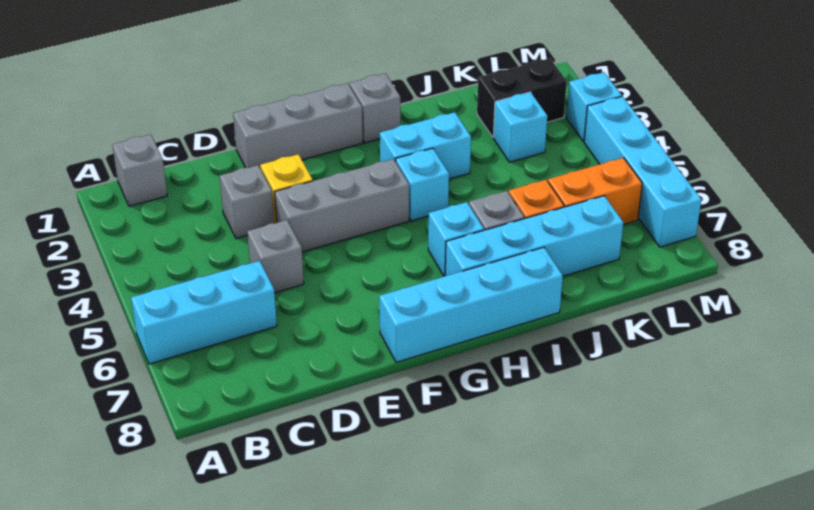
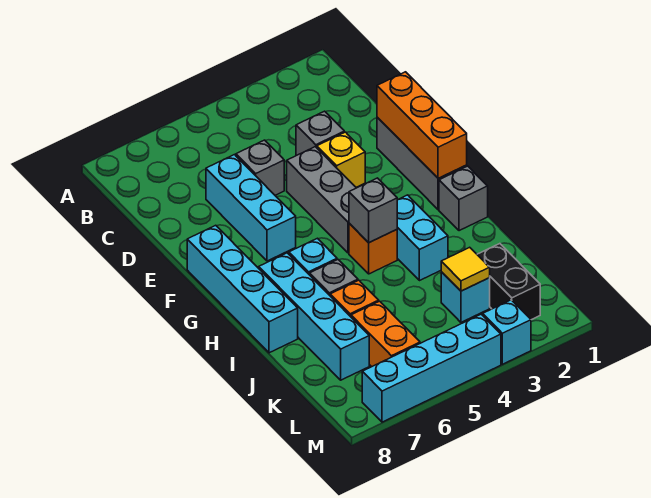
cyan 1x3 brick [131,261,277,364] -> cyan 1x3 brick moved to [206,155,296,261]
grey 1x1 brick [112,134,167,206] -> grey 1x1 brick moved to [349,178,397,243]
none -> orange 1x3 brick [377,72,467,178]
cyan 1x1 brick [396,148,449,221] -> orange 1x1 brick [349,223,397,274]
none -> yellow 1x1 tile [441,247,490,291]

